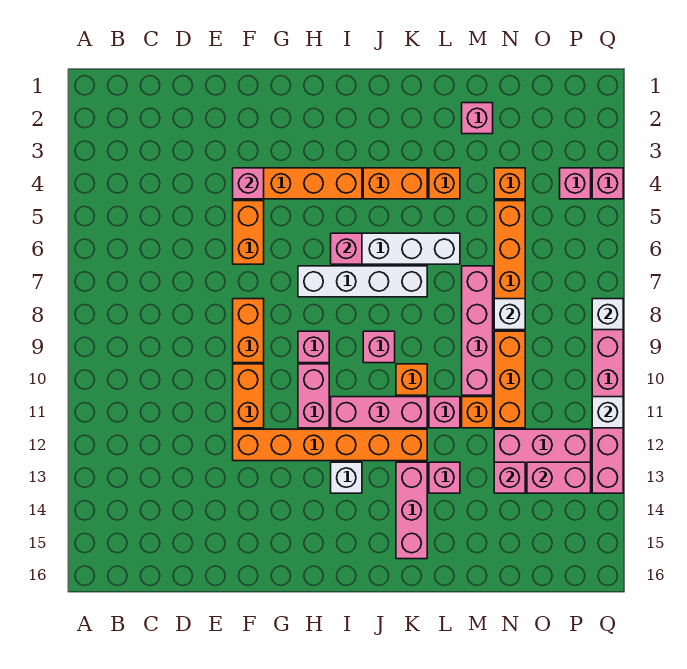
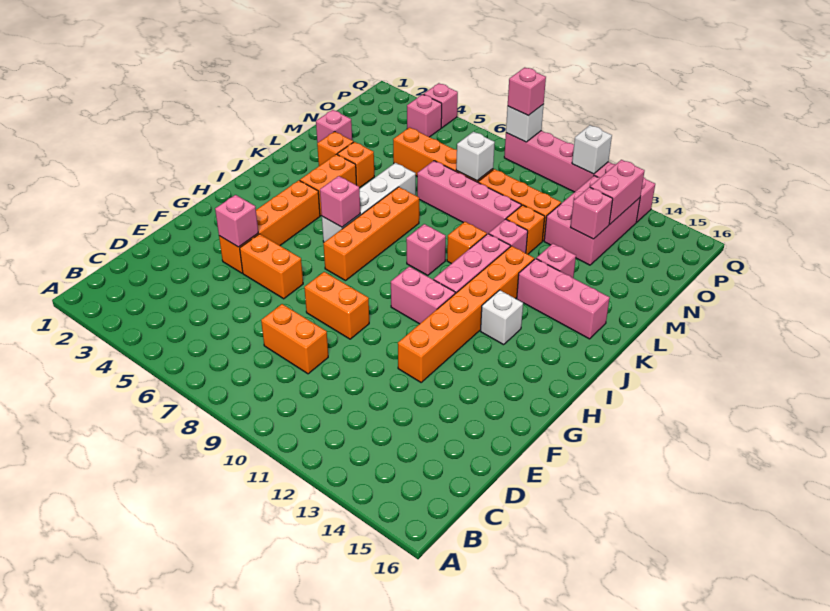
orange 1x2 brick [233,364,264,428] -> orange 1x2 brick moved to [261,304,328,374]
white 1x4 brick [298,266,427,297] -> orange 1x4 brick [323,187,419,281]
pink 1x1 brick [298,331,329,363] -> pink 1x1 brick moved to [508,68,546,116]
orange 1x1 brick [494,168,525,199] -> orange 1x1 brick moved to [317,131,353,166]

